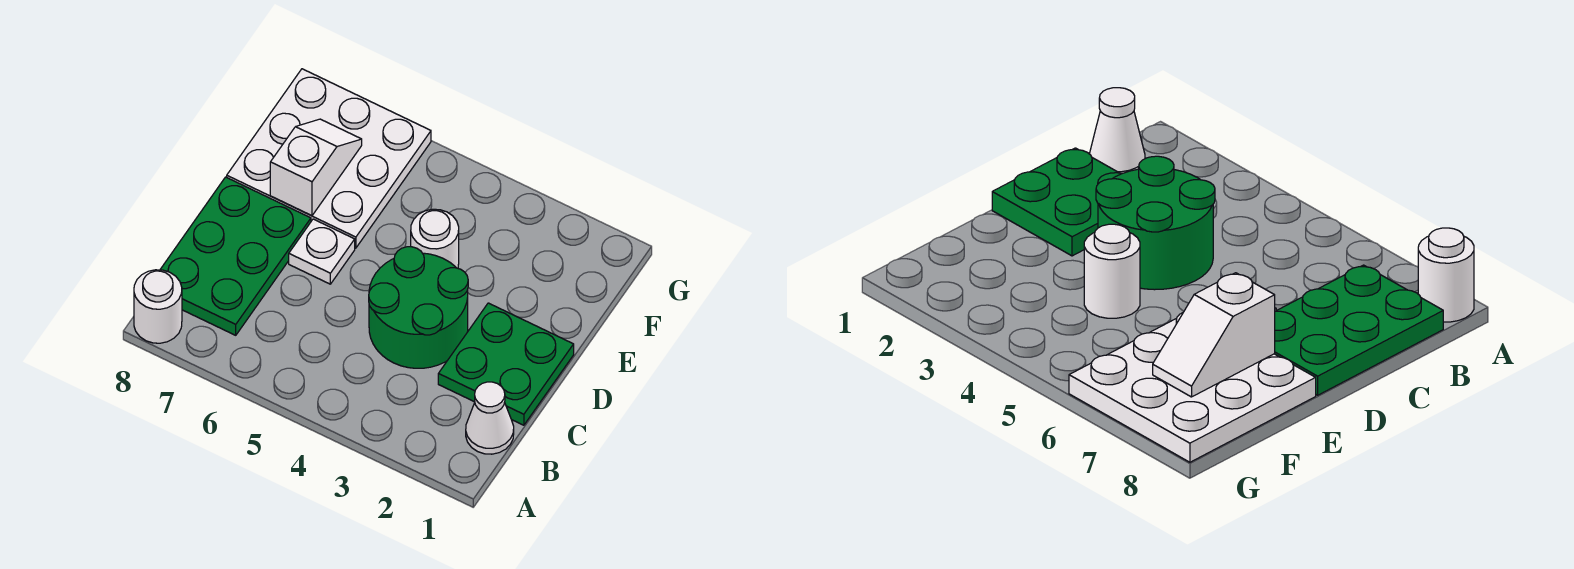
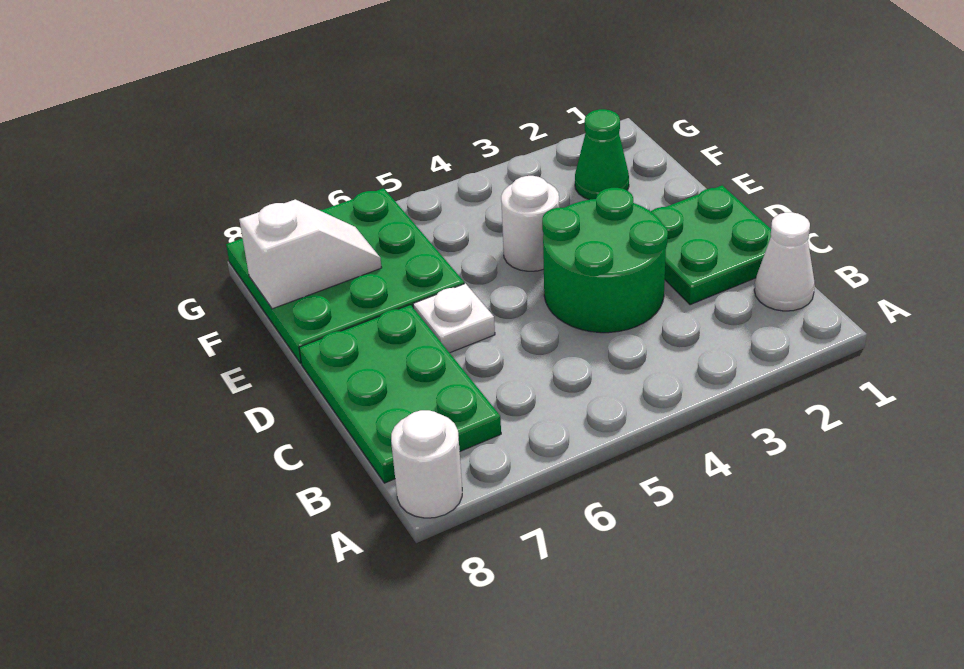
white 3x3 plate [227,69,431,248] -> green 3x3 plate [226,188,464,363]
white 1x2 slope [270,119,362,216] -> white 1x2 slope turned to [239,200,382,309]
none -> green 1x1 cone [575,109,629,200]

